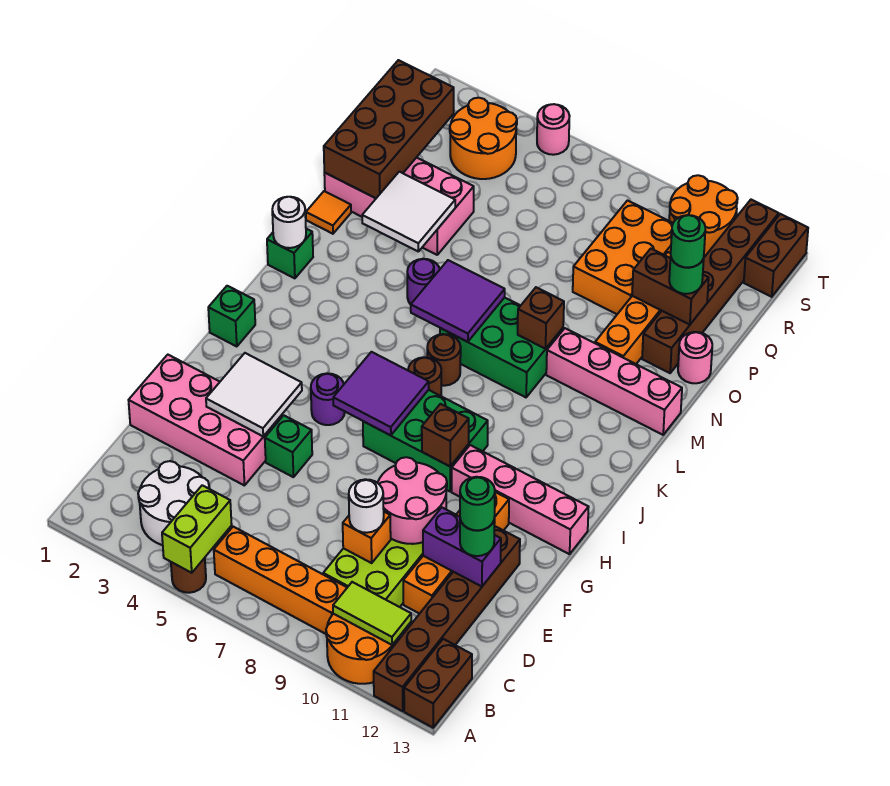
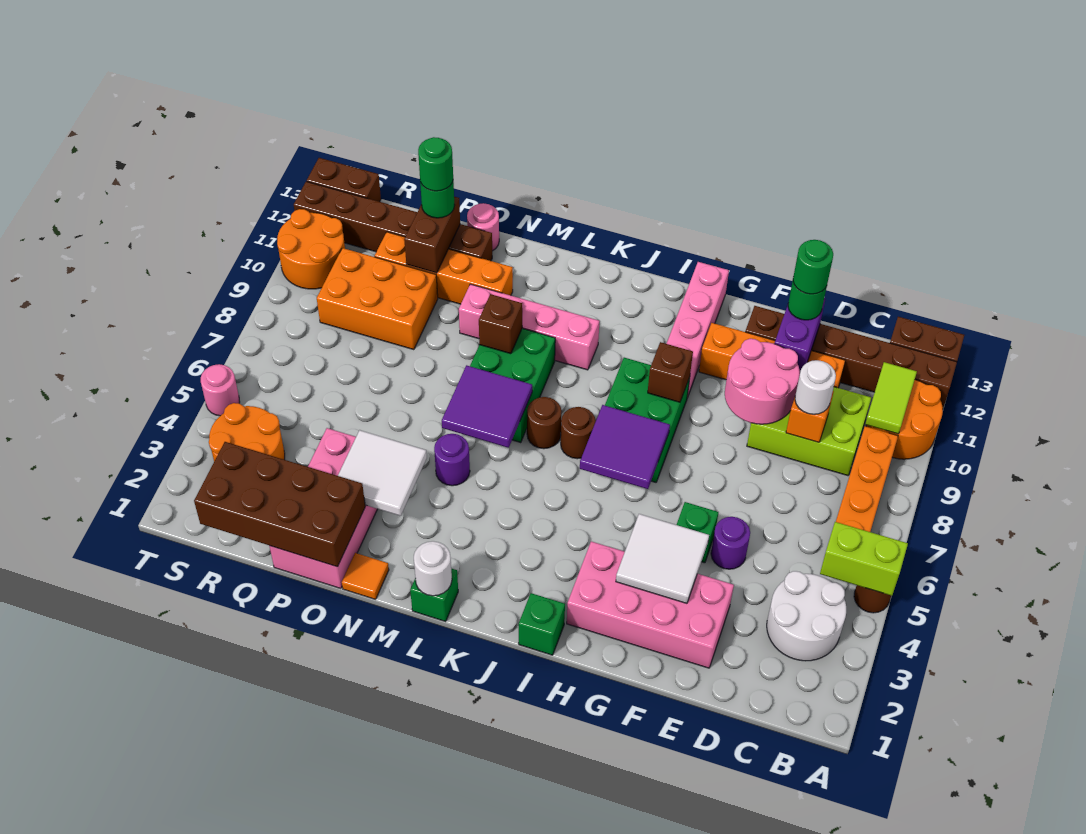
pink 2x4 brick [129,355,282,486] -> pink 2x4 brick turned to [567,541,734,668]
purple 1x1 round brick [311,373,345,425] -> purple 1x1 round brick moved to [711,517,750,569]
pink 1x4 brick [546,328,682,435] -> pink 1x4 brick turned to [459,284,599,370]

